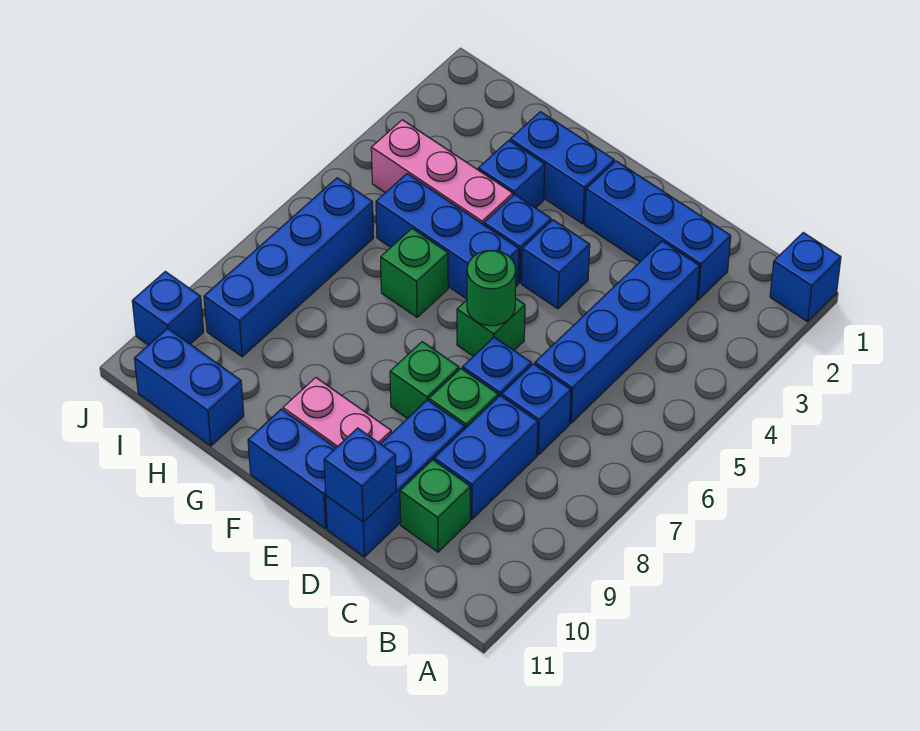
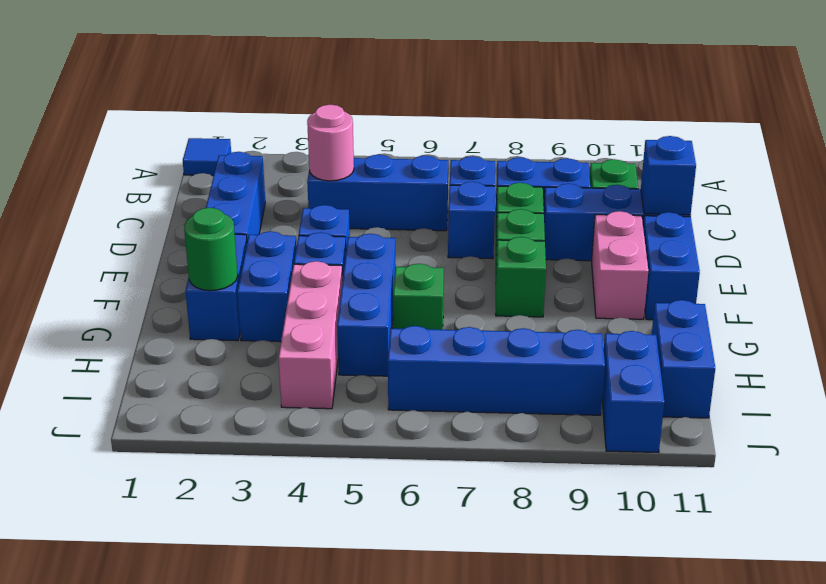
blue 1x1 brick [770,233,841,322] -> blue 1x1 tile [183,138,231,176]
blue 1x4 brick [535,241,699,423] -> blue 1x3 brick [307,155,448,231]
none -> pink 1x1 round brick [307,105,354,181]
green 1x1 brick [457,298,525,356] -> green 1x1 brick moved to [496,237,546,317]
green 1x1 round brick [467,250,516,326] -> green 1x1 round brick moved to [184,208,238,291]
blue 1x1 brick [478,140,545,208] -> blue 1x2 brick [237,231,297,342]
blue 1x1 brick [132,271,204,345] -> blue 1x2 brick [602,331,664,453]

